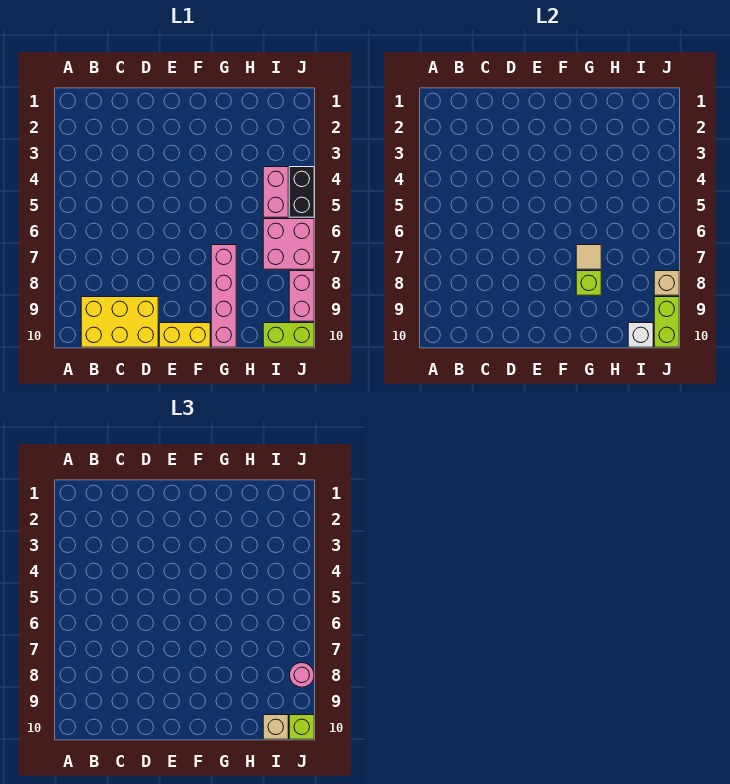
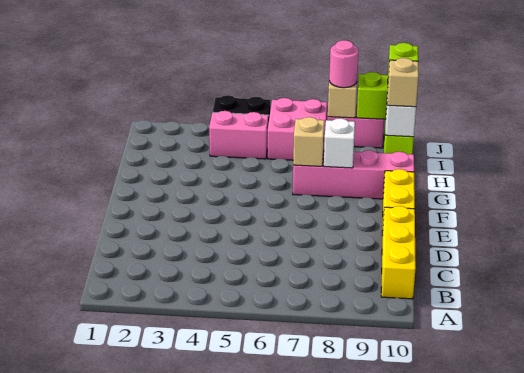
yellow 2x3 brick [81,297,158,347] -> yellow 1x3 brick [381,206,416,299]
tan 1x1 tile [576,245,601,269] -> tan 1x1 brick [293,117,325,166]
lime 1x1 brick [576,271,601,295] -> white 1x1 brick [324,118,355,168]

